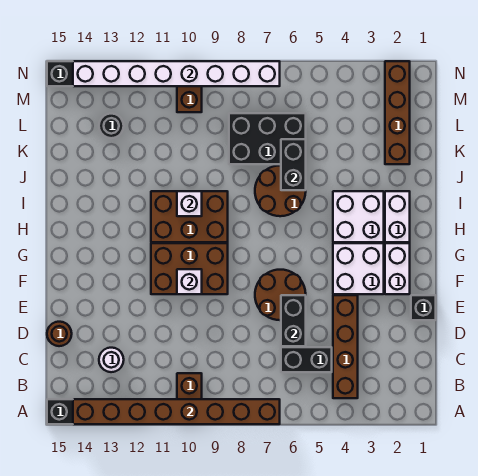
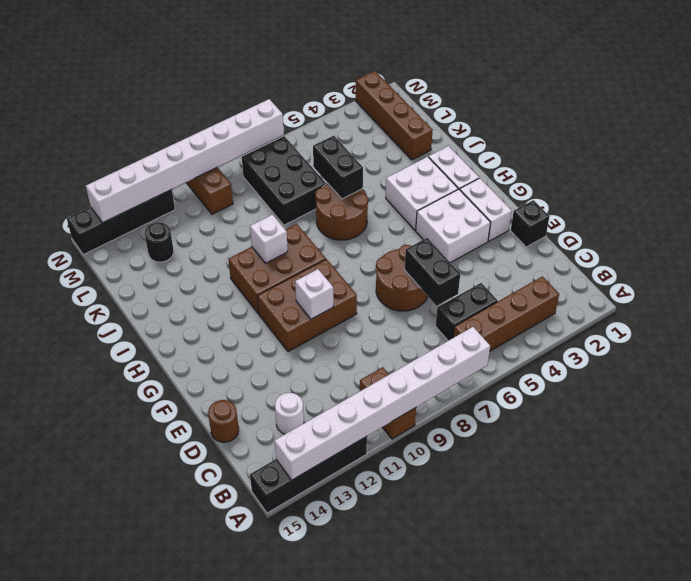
brown 1x8 brick [73,399,280,424] -> white 1x8 brick [274,327,490,480]
brown 1x4 brick [333,295,358,398] -> brown 1x4 brick turned to [453,276,559,351]
black 2x3 brick [229,113,306,164] -> black 2x3 brick turned to [242,136,326,225]

